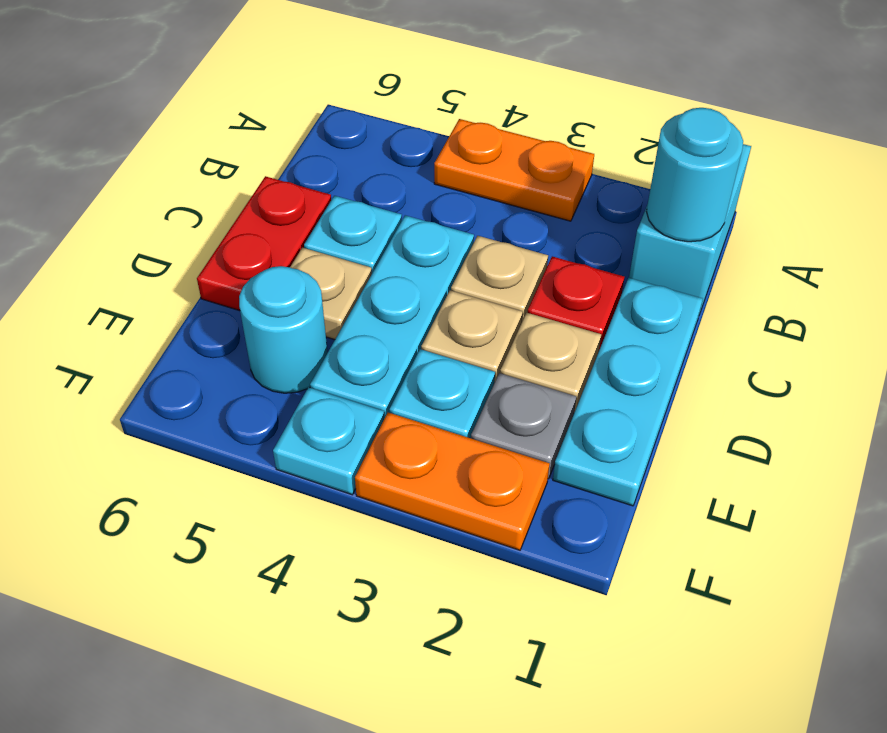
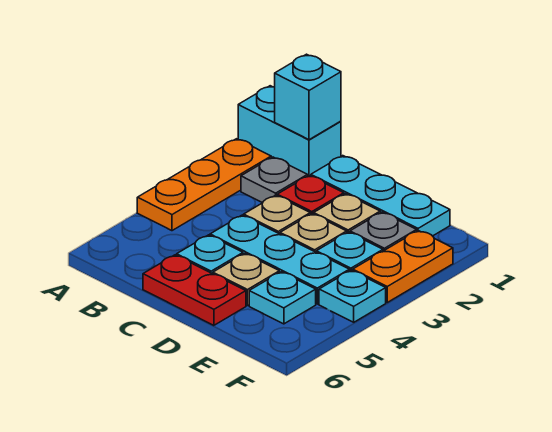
orange 1x2 plate [434,119,594,221] -> orange 1x3 plate [137,139,271,231]
cyan 1x1 round brick [647,108,743,242] -> cyan 1x1 brick [275,54,341,140]
none -> grey 1x1 plate [241,157,308,203]
cyan 1x1 round brick [239,266,328,393] -> cyan 1x1 plate [249,272,316,324]

